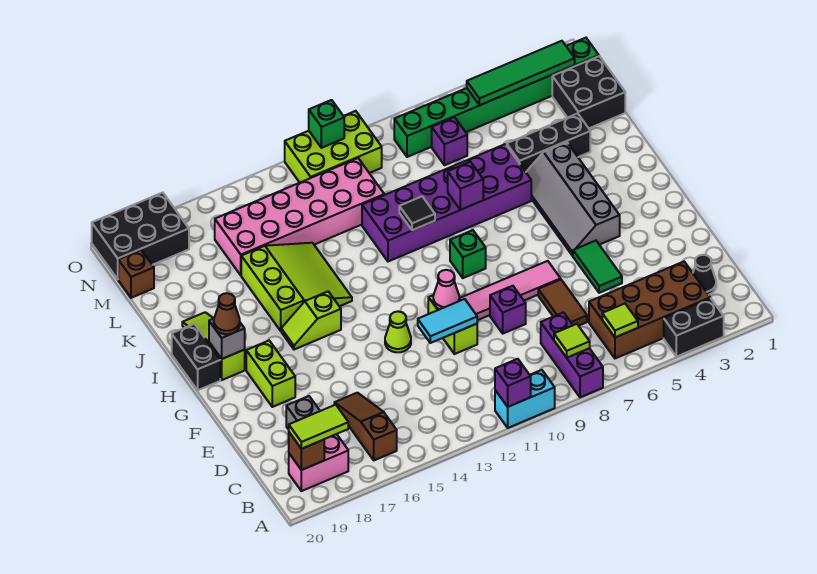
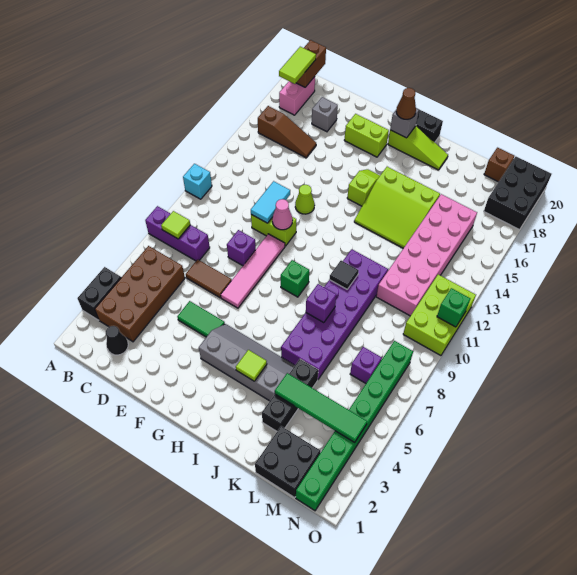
cyan 1x2 brick [495,370,555,428] -> cyan 1x1 brick [183,164,212,199]
purple 1x1 brick [495,359,531,407] -> none
lime 1x1 tile [602,304,638,337] -> lime 1x1 tile moved to [236,350,267,381]
brown 1x1 brick [289,432,324,470] -> brown 1x2 brick [296,40,326,87]
green 1x4 tile [467,41,575,105] -> green 1x4 tile turned to [275,373,367,442]

